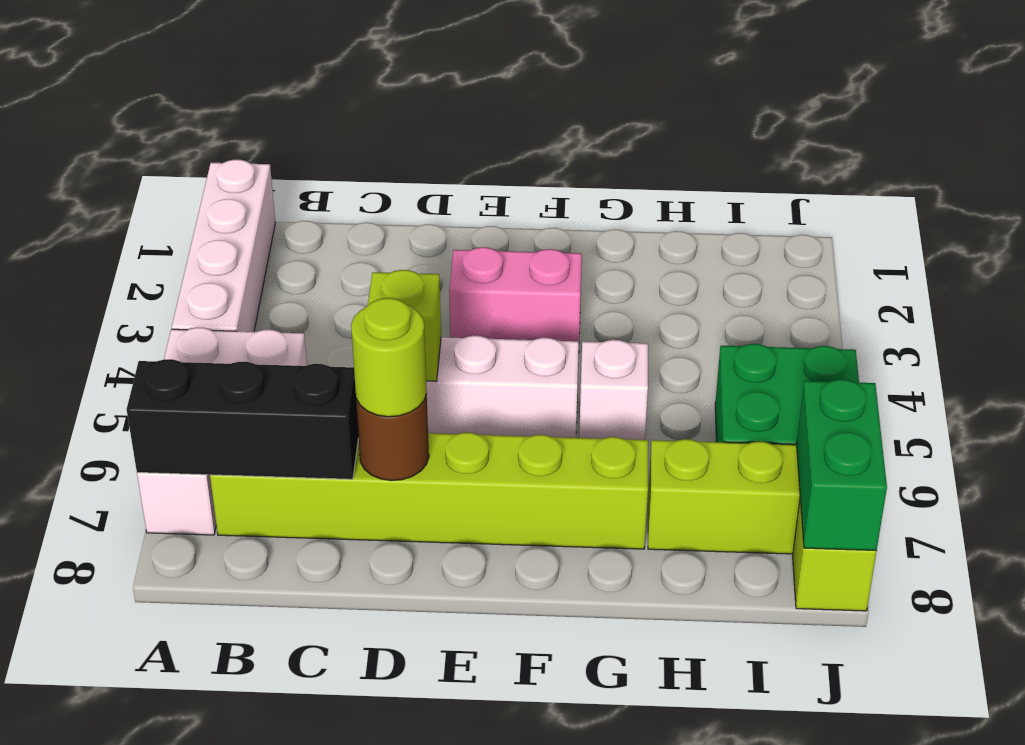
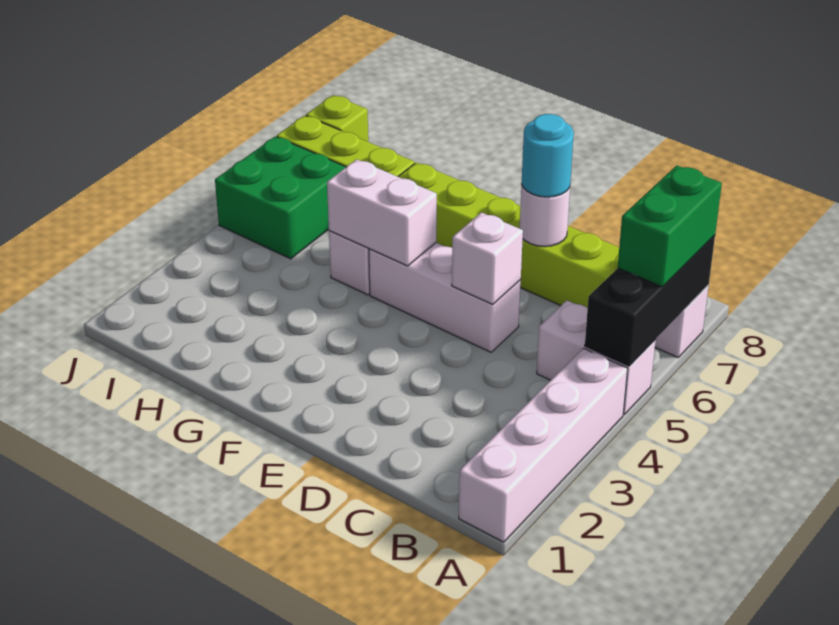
black 1x3 brick [127,359,359,479] -> black 1x3 brick turned to [585,235,715,366]
lime 1x1 brick [368,270,441,381] -> white 1x1 brick [452,212,523,305]
brown 1x1 round brick [356,395,429,481] -> white 1x1 round brick [520,184,570,247]
lime 1x1 round brick [351,298,427,417] -> cyan 1x1 round brick [522,114,574,197]
pink 1x2 brick [449,247,582,341] -> none
none -> white 1x2 brick [327,159,437,266]
green 1x2 brick [797,380,887,551] -> green 1x2 brick moved to [618,165,722,287]

